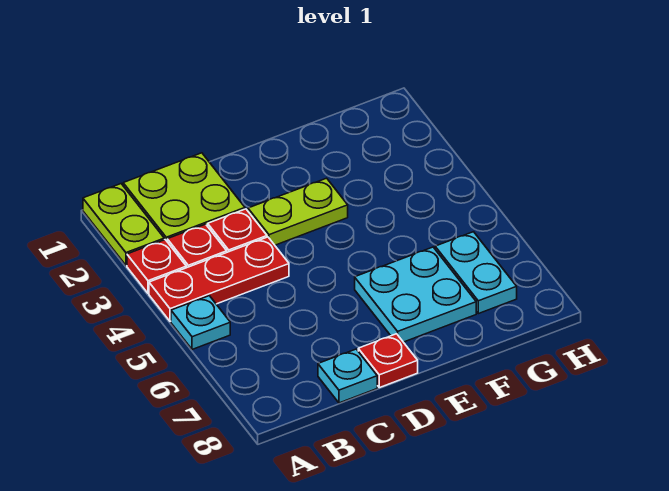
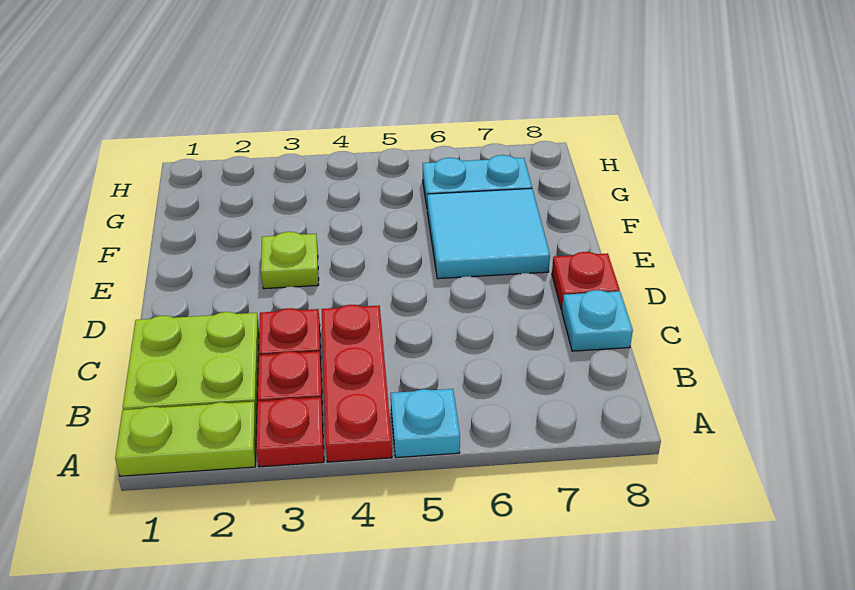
lime 1x2 plate [248,178,348,245] -> lime 1x1 plate [261,232,319,289]
cyan 2x2 plate [355,247,476,342] -> cyan 2x2 tile [427,189,550,279]

